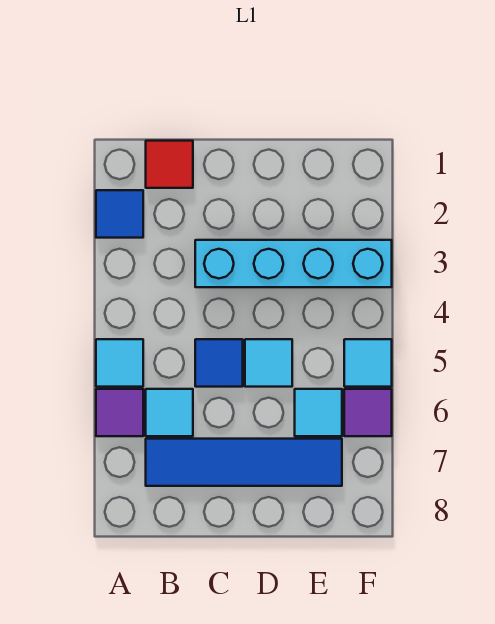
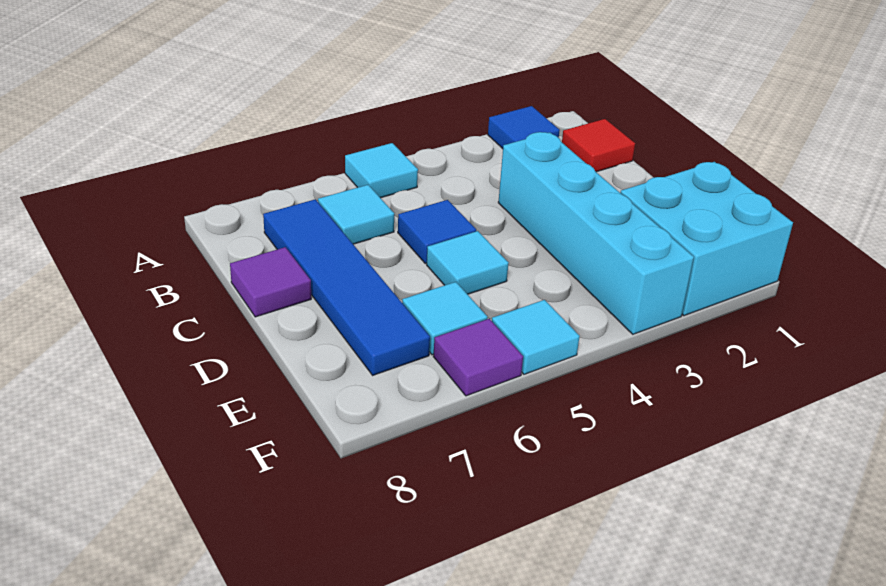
purple 1x1 tile [96,389,143,436] -> purple 1x1 tile moved to [230,247,311,317]
none -> cyan 2x2 brick [620,162,793,316]

